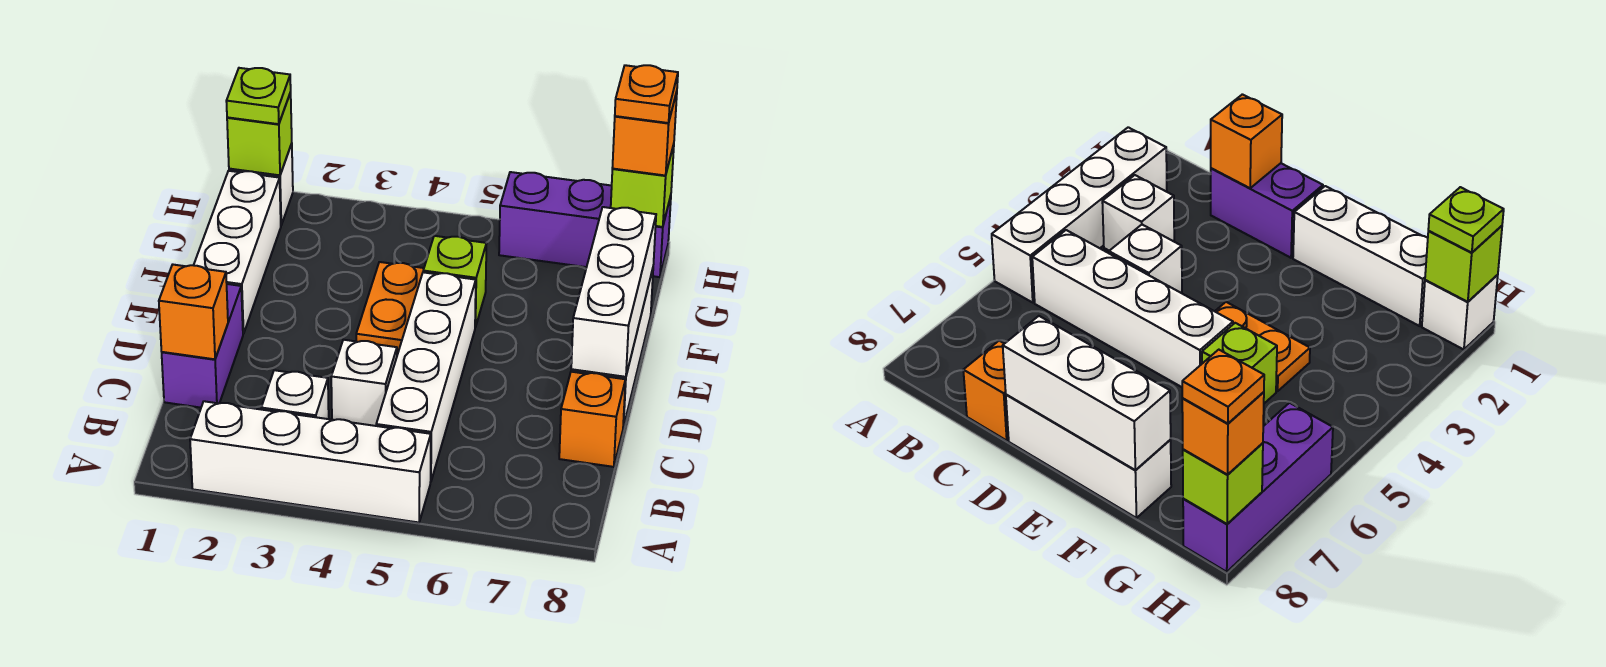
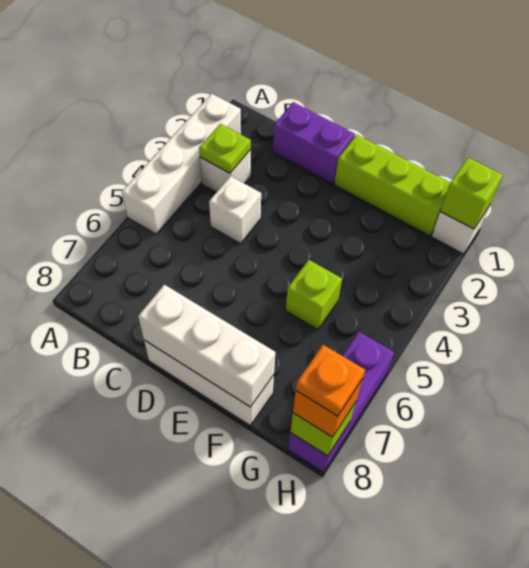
white 1x4 brick [376,272,476,480] -> none
orange 1x1 brick [159,265,228,359] -> none
orange 1x1 brick [559,372,625,467] -> none
white 1x3 brick [194,171,281,334] -> lime 1x3 brick [334,135,450,236]
orange 1x2 plate [356,262,424,355] -> none
lime 1x1 plate [226,68,291,124] -> lime 1x1 plate moved to [199,124,251,173]

